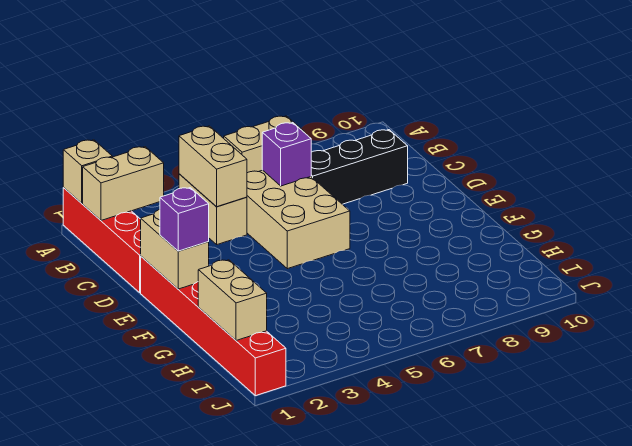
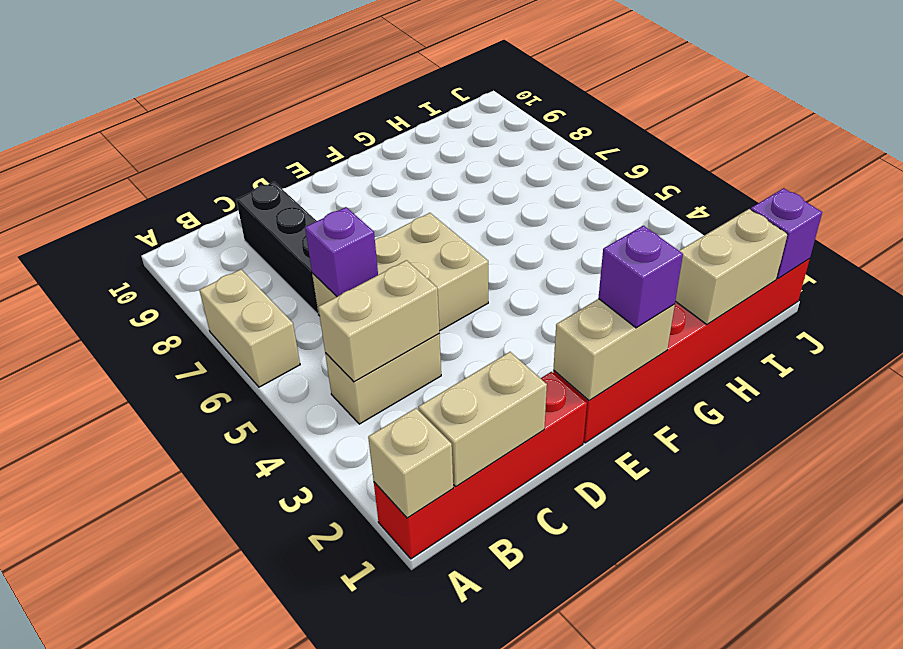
tan 1x2 brick [83,147,164,220] -> tan 1x2 brick turned to [418,352,547,486]
none -> purple 1x1 brick [750,188,822,279]

